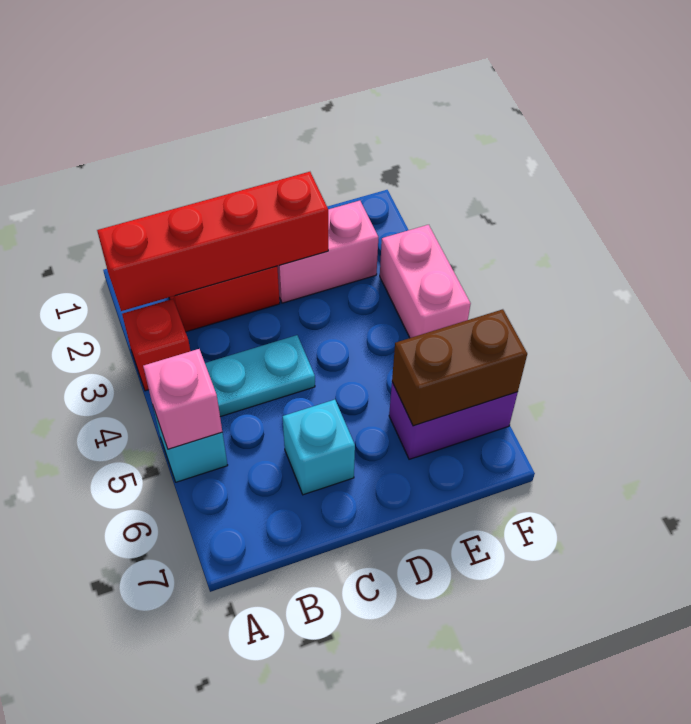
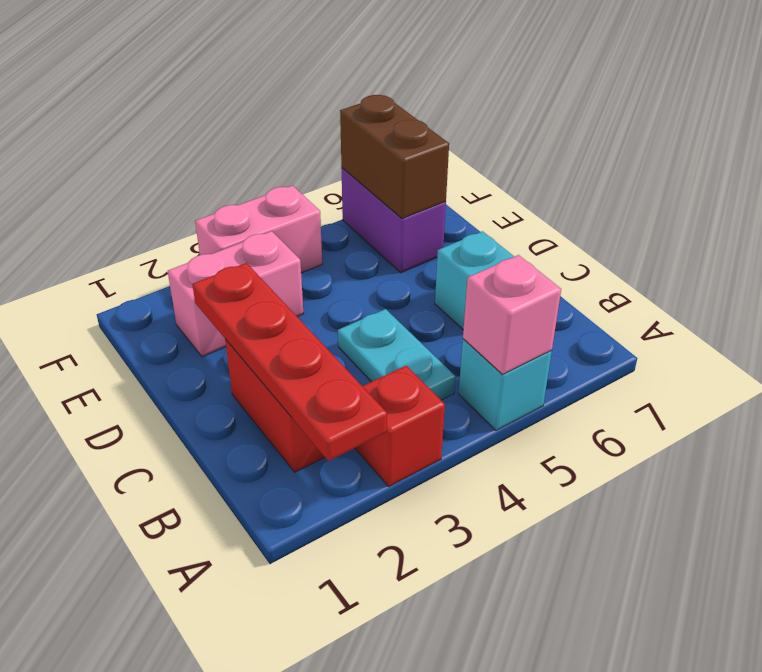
red 1x4 brick [97,172,328,311] -> red 1x4 plate [192,263,387,461]
pink 1x2 brick [277,201,378,303] -> pink 1x2 brick turned to [168,231,303,357]

